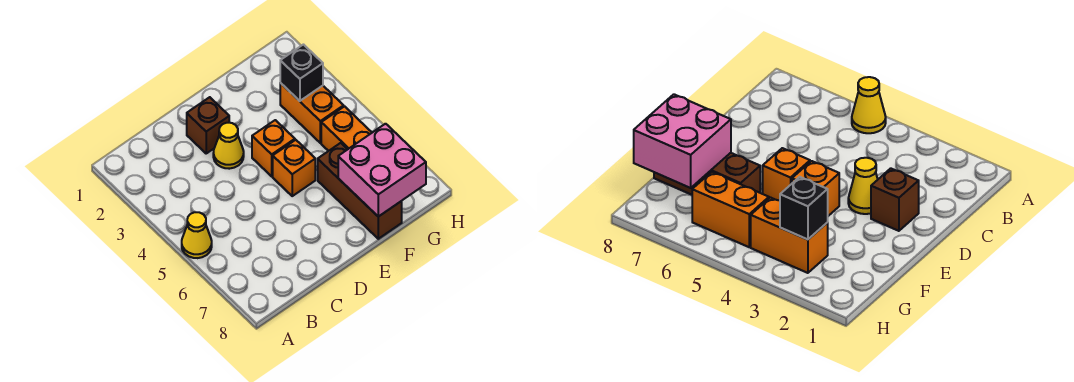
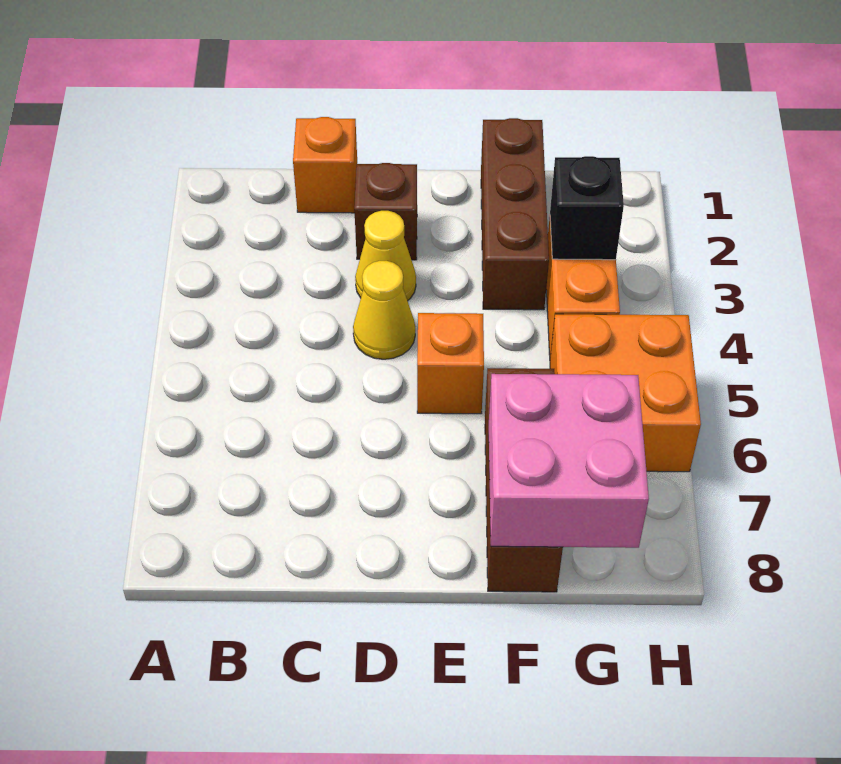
yellow 1x1 cone [182,212,212,258] -> yellow 1x1 cone moved to [353,261,415,359]
orange 1x1 brick [252,120,295,176] -> orange 1x1 brick moved to [293,117,357,213]
none -> brown 1x3 brick [481,118,549,310]
orange 1x2 brick [321,106,372,151] -> orange 2x2 brick [550,314,701,472]

